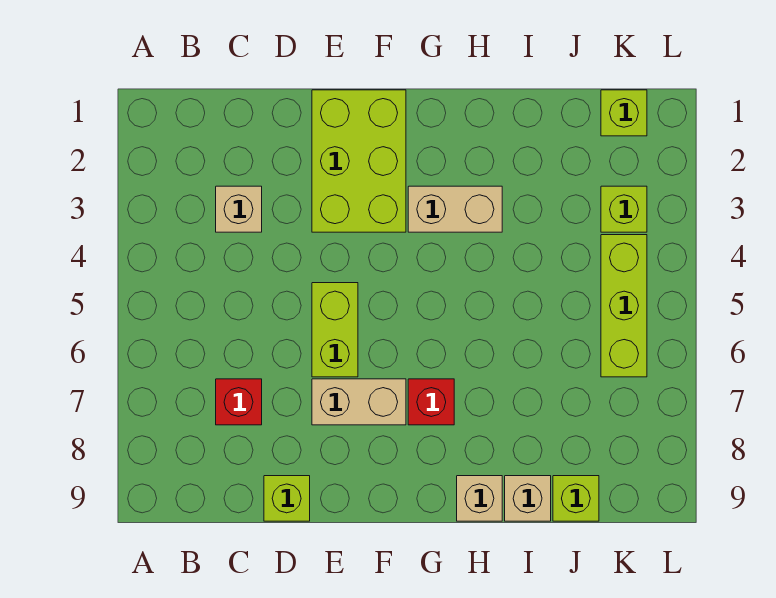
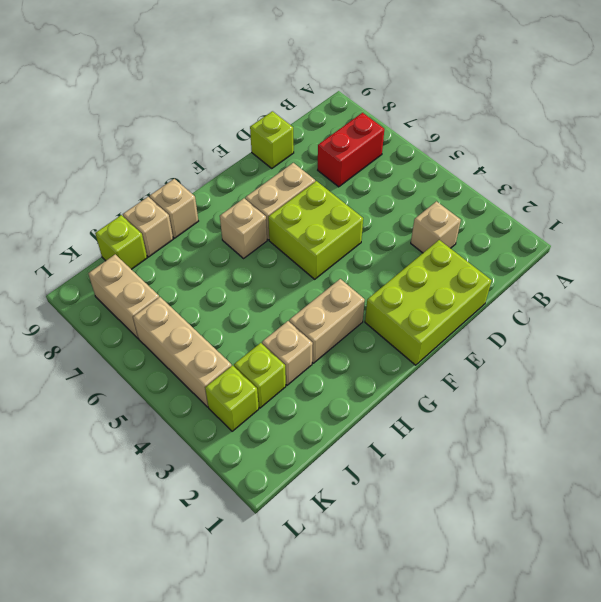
red 1x1 brick [216,379,262,425] -> red 1x2 brick [318,113,384,187]
lime 2x3 brick [312,90,406,232] -> lime 2x3 brick turned to [365,240,492,365]
lime 1x2 brick [312,283,358,377] -> lime 2x2 brick [268,181,363,279]
red 1x1 brick [408,379,454,425] -> tan 1x1 brick [220,198,267,258]
none -> tan 1x1 brick [262,321,313,385]
lime 1x1 brick [601,90,647,136] -> lime 1x1 brick moved to [234,343,286,408]
lime 1x3 brick [601,235,647,377] -> tan 1x3 brick [133,297,232,407]
none -> tan 1x2 brick [88,254,159,338]

